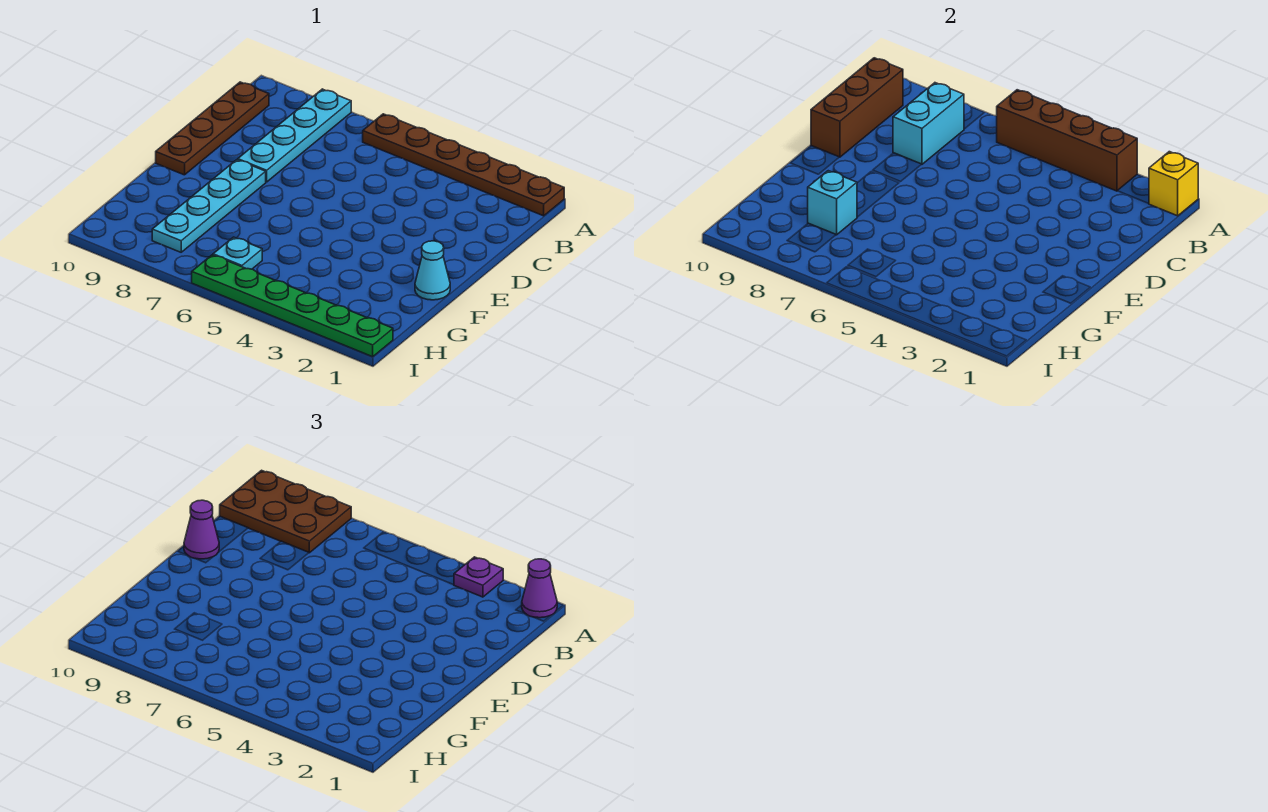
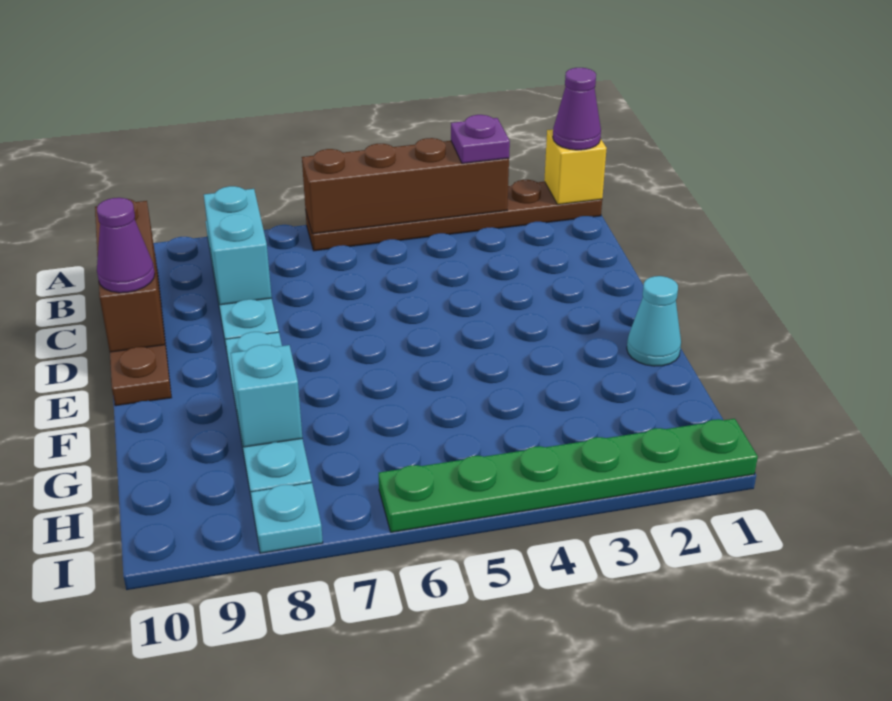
brown 2x3 plate [220,470,351,553] -> none
cyan 1x1 plate [213,237,262,269] -> cyan 1x1 plate moved to [251,483,323,553]

